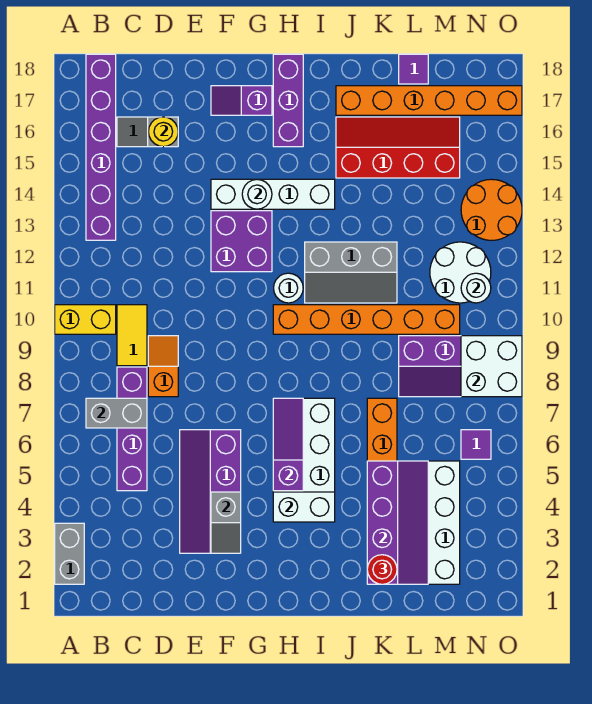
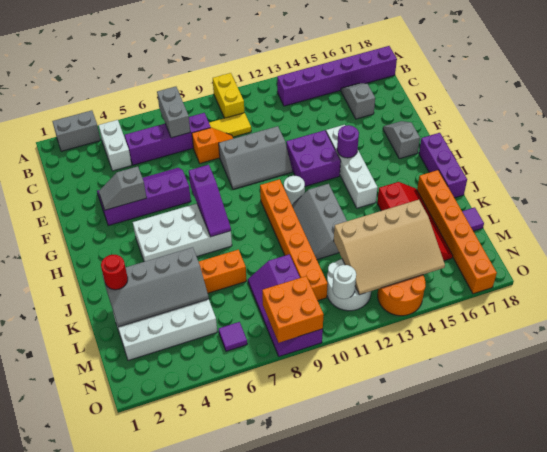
yellow 1x1 round brick [148,117,178,147] -> none
none -> grey 2x3 slope [219,126,292,189]
purple 1x2 slope [211,86,272,115] -> grey 1x2 slope [383,121,420,159]
white 1x1 round brick [242,179,272,209] -> purple 1x1 round brick [337,125,359,158]
white 1x2 brick [273,492,335,522] -> white 1x2 brick moved to [99,120,132,171]
purple 1x3 slope [273,398,303,491] -> purple 1x3 slope turned to [189,165,231,237]
purple 1x3 brick [273,54,303,147] -> purple 1x3 brick turned to [419,133,467,198]
purple 2x4 slope [367,461,428,584] -> grey 2x4 slope [102,247,209,327]
none -> tan 3x4 slope [334,200,445,295]
white 2x2 brick [461,336,522,397] -> orange 2x2 brick [262,276,324,343]

